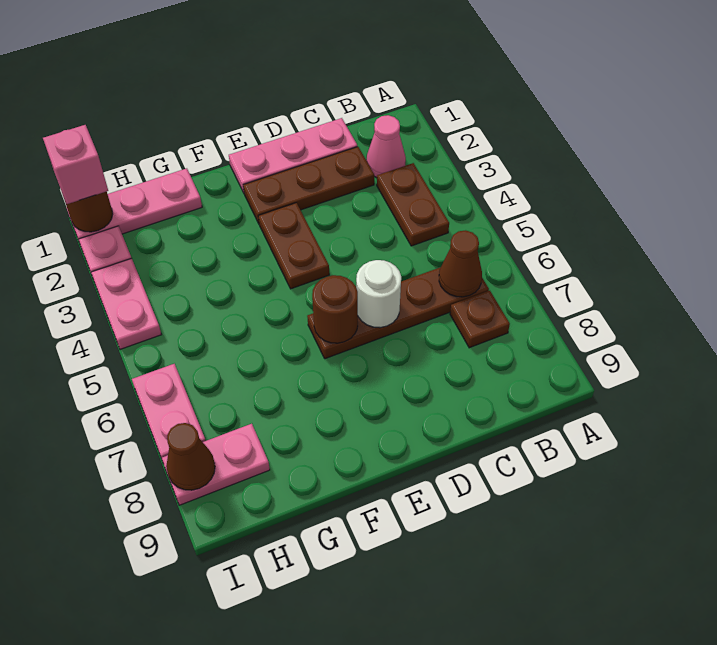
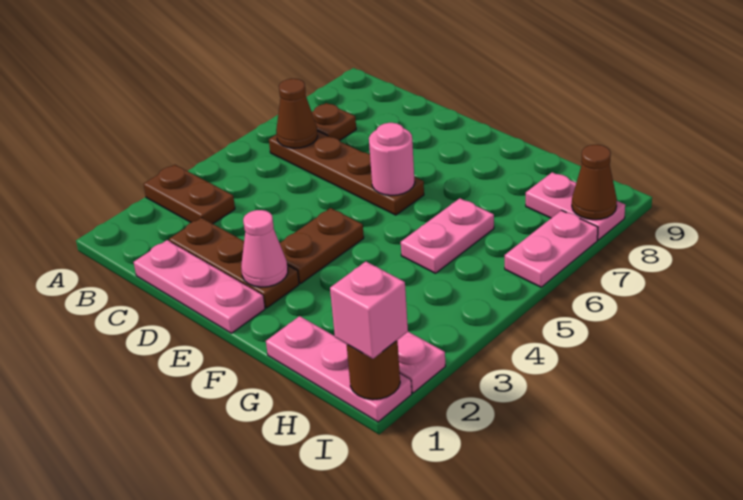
pink 1x1 cone [366,115,406,178] -> pink 1x1 cone moved to [241,210,288,287]
brown 1x2 plate [377,163,449,246] -> brown 1x2 plate turned to [144,165,235,224]
white 1x1 round brick [356,260,401,328] -> none
brown 1x1 round brick [312,275,358,343] -> pink 1x1 round brick [369,123,415,195]
pink 1x2 plate [91,258,162,349] -> pink 1x2 plate moved to [401,198,494,273]

